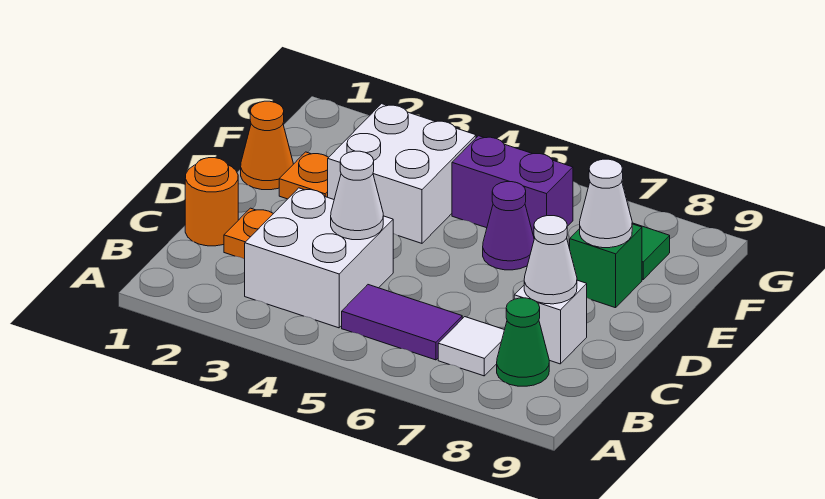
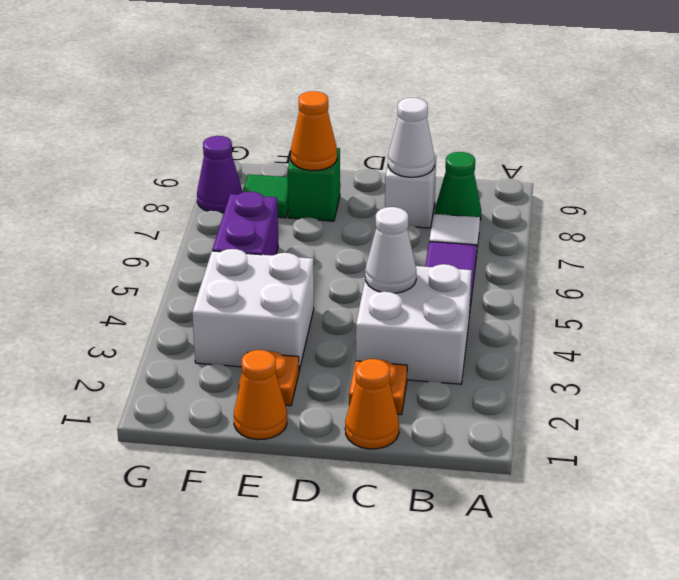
orange 1x1 round brick [185,158,238,246] -> orange 1x1 cone [345,359,399,449]
purple 1x1 cone [483,182,534,270] -> purple 1x1 cone moved to [197,136,242,213]
white 1x1 cone [580,159,632,248] -> orange 1x1 cone [291,91,337,171]

